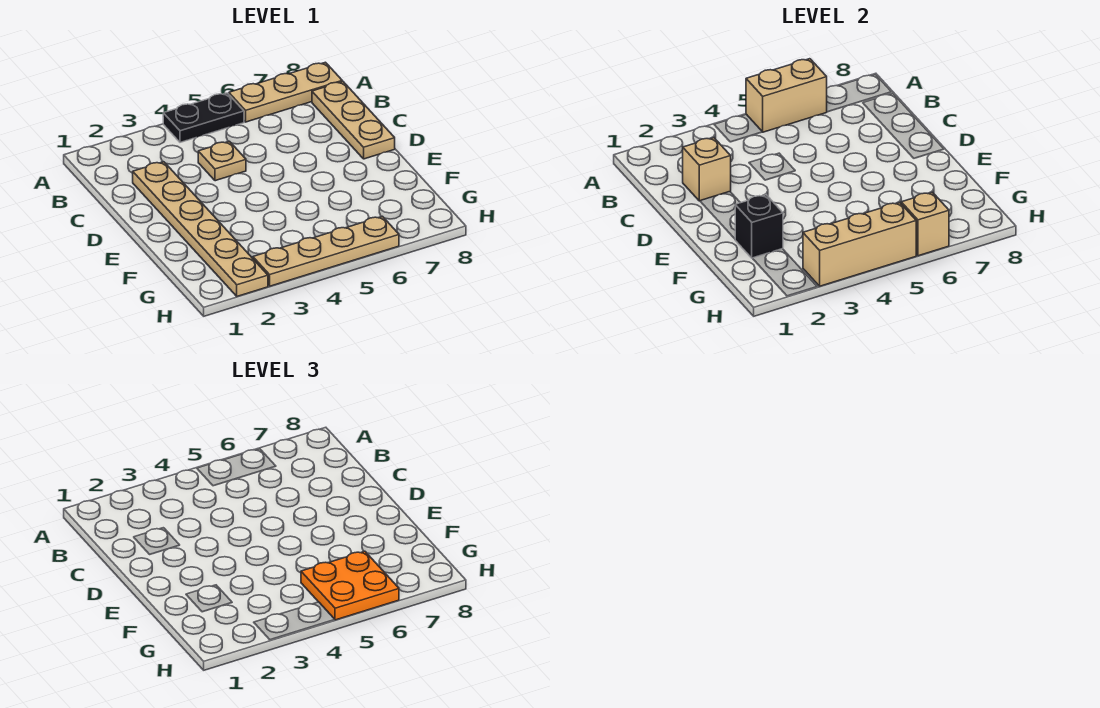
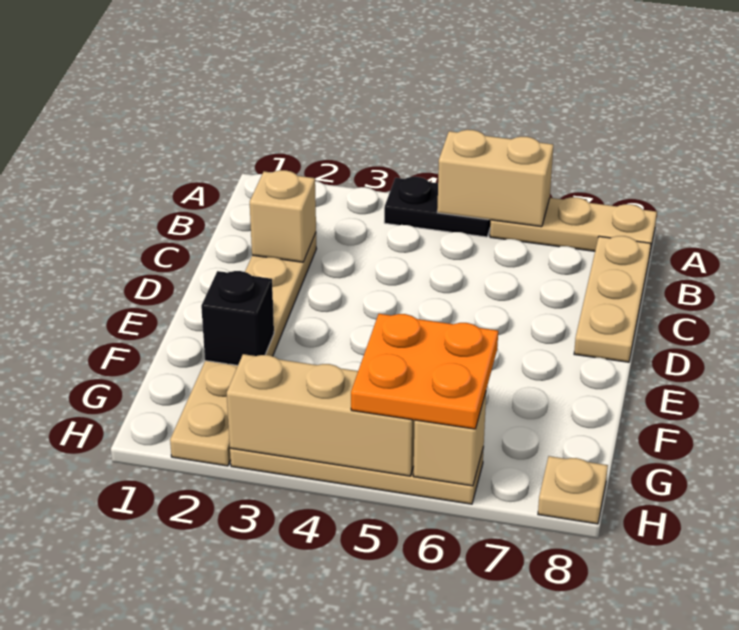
tan 1x1 plate [198,141,246,181] -> tan 1x1 plate moved to [538,456,608,524]

